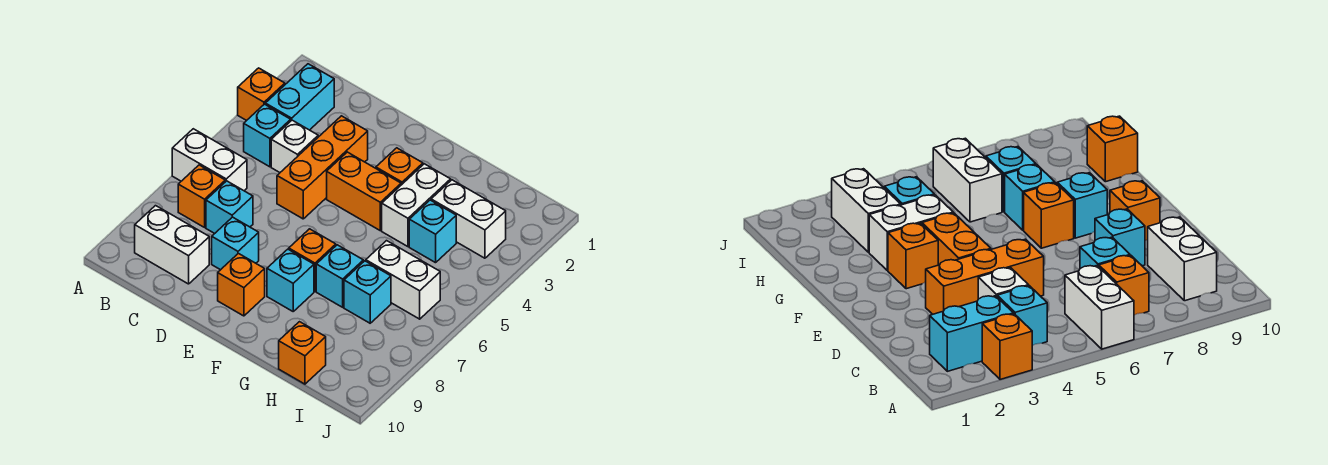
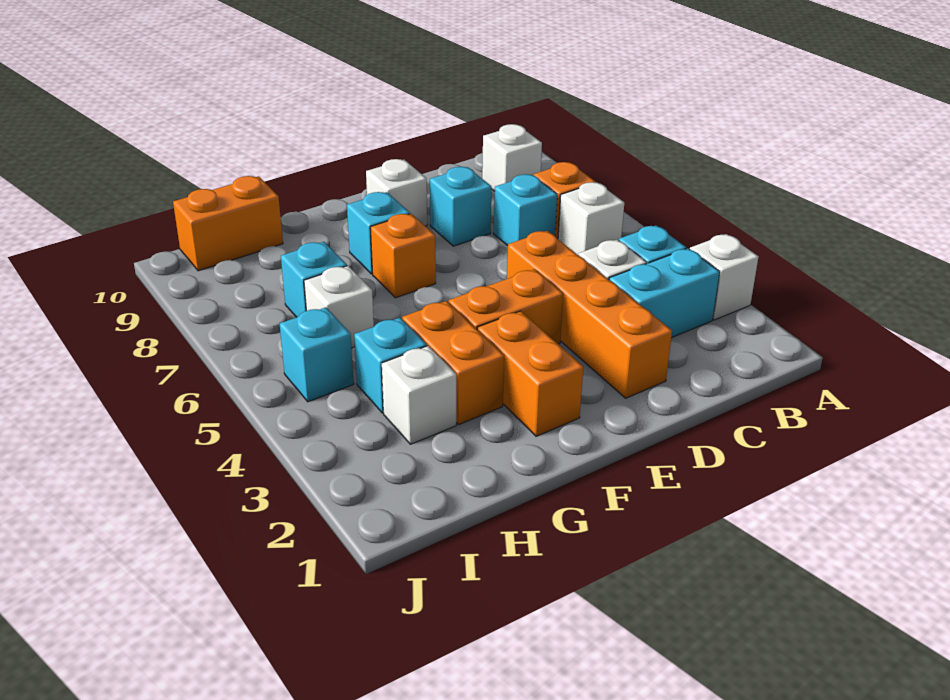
orange 1x1 brick [238,68,285,121] -> white 1x1 brick [690,234,759,320]
white 1x2 brick [172,129,247,191] -> white 1x1 brick [558,182,624,255]
cyan 1x2 brick [265,64,334,130] -> cyan 1x2 brick turned to [609,248,720,338]
white 1x2 brick [135,206,209,284] -> white 1x1 brick [482,124,542,191]
orange 1x3 brick [277,116,368,219] -> orange 1x4 brick [507,231,672,398]
orange 1x1 brick [218,253,265,316] -> white 1x1 brick [366,159,427,226]
orange 1x1 brick [376,148,423,185] -> orange 1x2 brick [477,311,583,436]
white 1x2 brick [382,164,451,247] -> orange 1x2 brick [402,301,504,424]
cyan 1x1 brick [316,245,363,307] -> cyan 1x1 brick moved to [280,307,354,402]
white 1x2 brick [431,180,506,258] -> white 1x1 brick [382,346,456,444]
white 1x2 brick [366,241,440,319] -> white 1x1 brick [304,266,374,348]
orange 1x1 brick [279,322,326,384] -> orange 1x2 brick [173,176,283,271]

